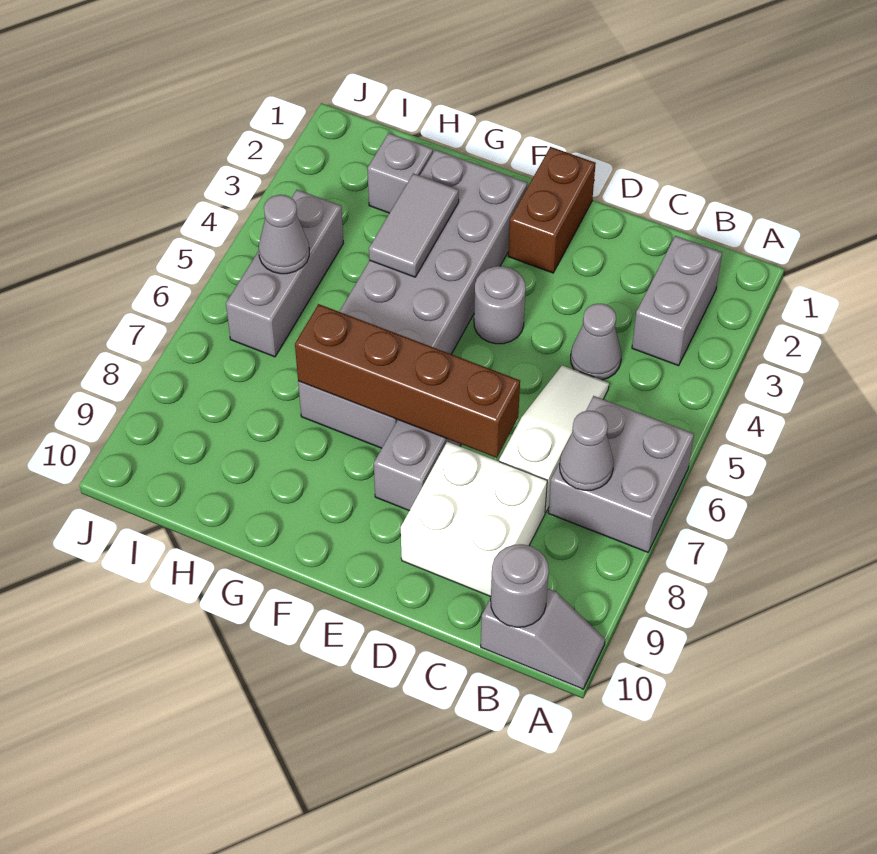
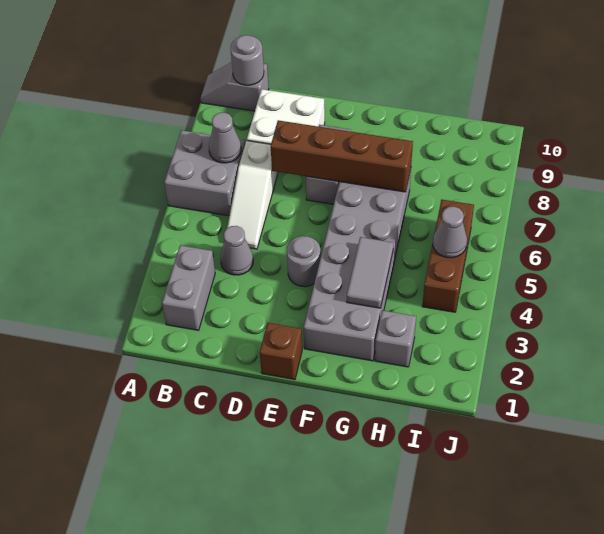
brown 1x2 brick [508,147,596,273] -> brown 1x1 brick [260,323,302,379]
grey 1x3 brick [226,190,344,357] -> brown 1x3 brick [422,200,474,312]

